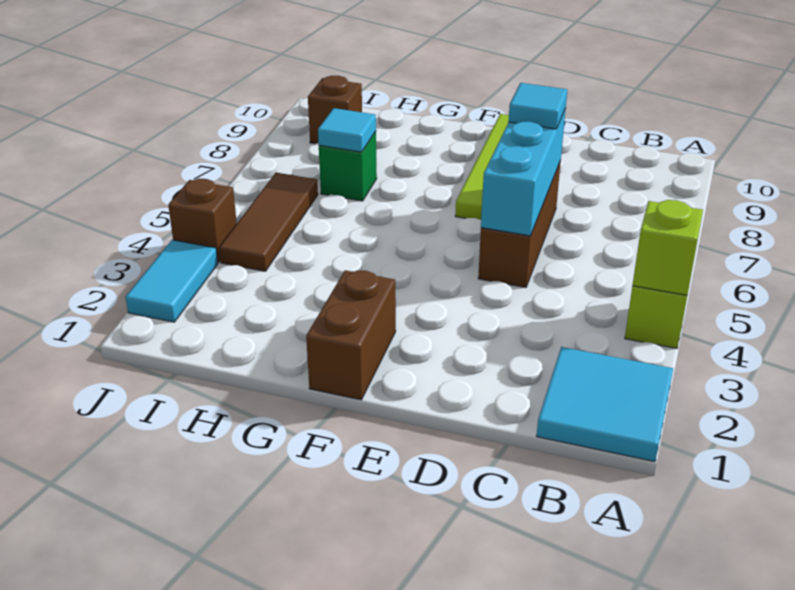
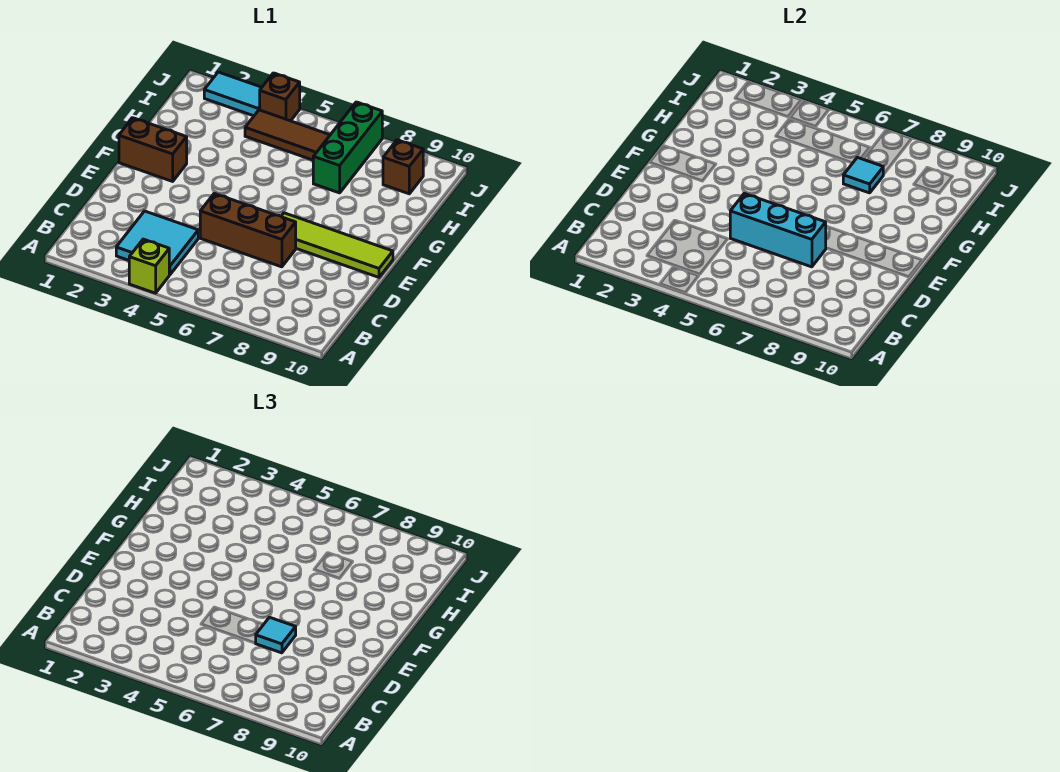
cyan 2x2 tile [537,347,673,462] -> cyan 2x2 tile moved to [116,211,198,275]
lime 1x1 brick [632,200,703,295] -> none
green 1x1 brick [319,132,377,201] -> green 1x3 brick [313,102,382,193]

